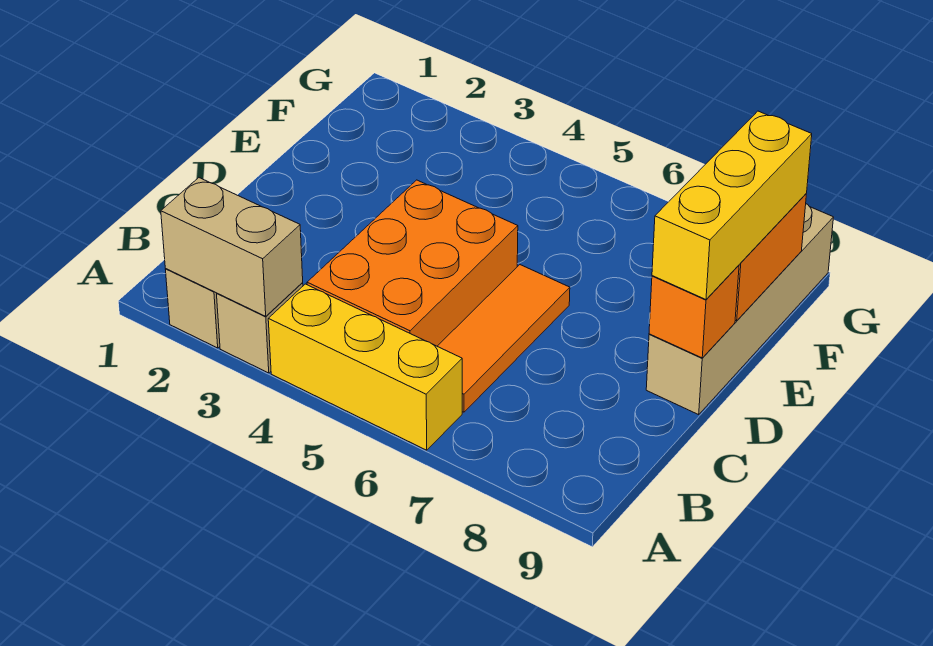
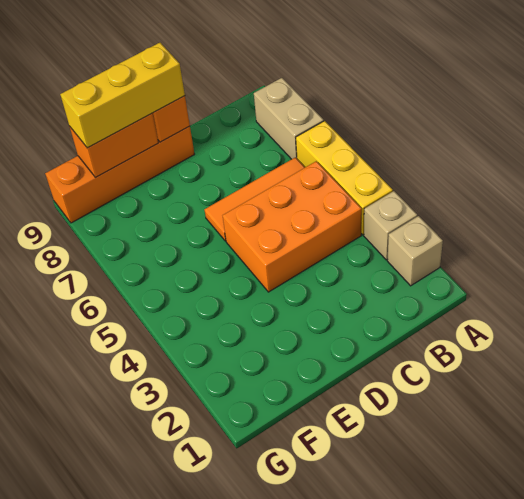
tan 1x2 brick [161,178,303,316] -> tan 1x2 brick moved to [254,78,324,159]
tan 1x4 brick [646,204,834,415] -> orange 1x4 brick [45,126,195,223]

